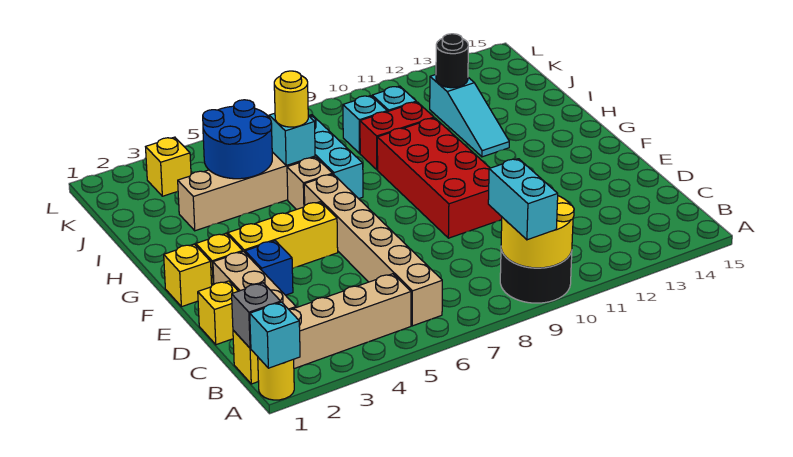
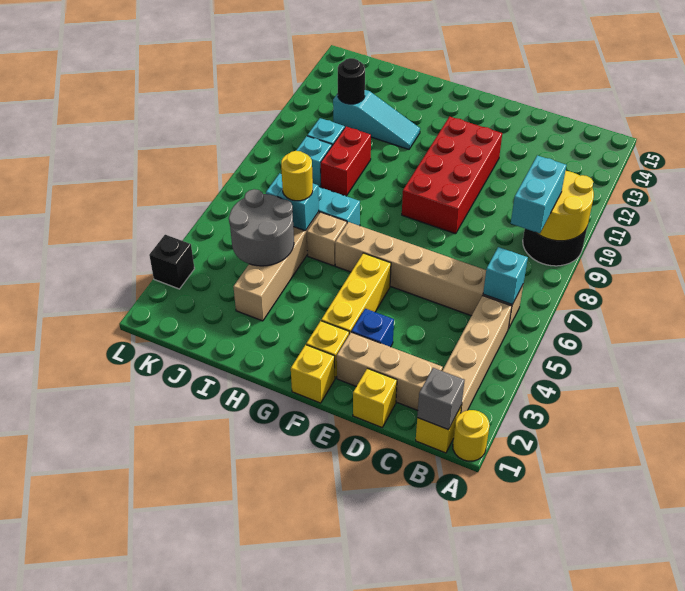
cyan 1x1 brick [250,302,300,368] -> cyan 1x1 brick moved to [483,247,528,305]
cyan 1x2 brick [488,159,558,240] -> cyan 1x2 brick turned to [511,155,566,233]
red 2x4 brick [377,118,502,238] -> red 2x4 brick turned to [402,116,502,234]
blue 2x2 round brick [203,100,272,179] -> grey 2x2 round brick [229,189,294,266]
yellow 1x1 brick [146,137,191,196] -> none
none -> black 1x1 brick [149,235,195,289]

